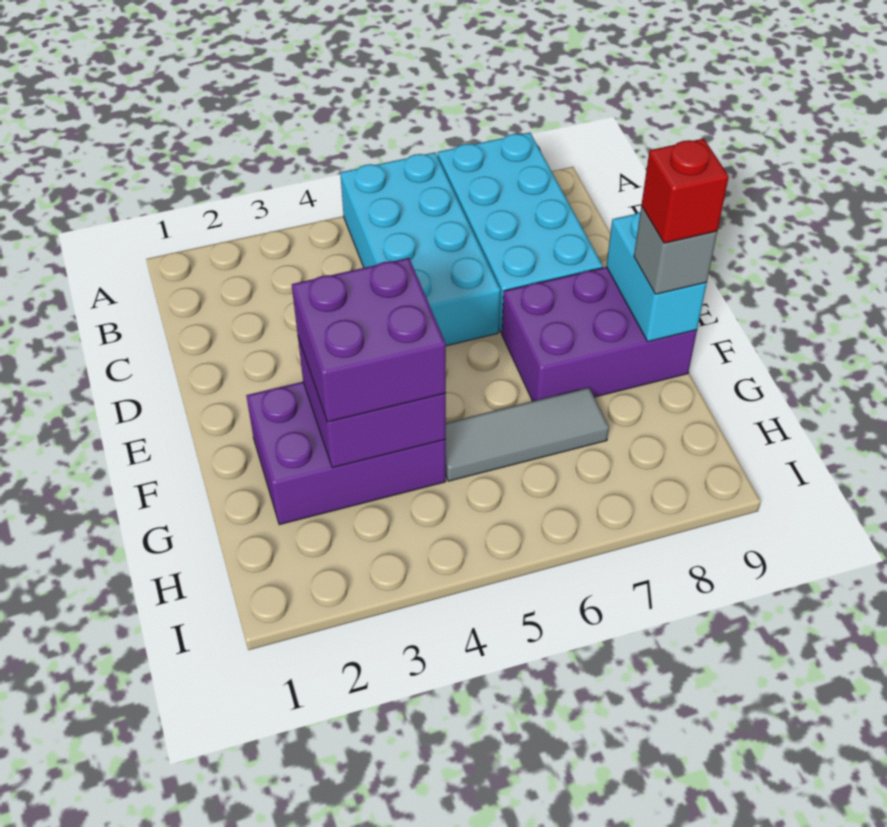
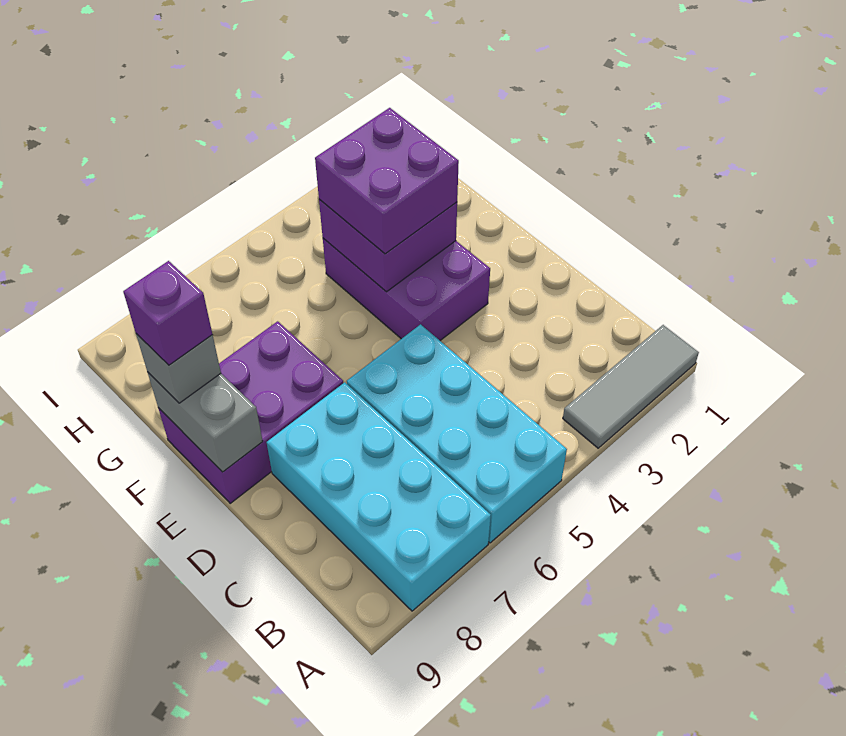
cyan 1x2 brick [606,212,707,342] -> grey 1x2 brick [148,373,263,472]
purple 2x3 brick [246,382,446,525] -> purple 2x3 brick turned to [323,238,490,340]
red 1x1 brick [642,139,729,243] -> purple 1x1 brick [123,261,212,365]
grey 1x3 tile [446,387,609,481] -> grey 1x3 tile moved to [563,325,699,448]

